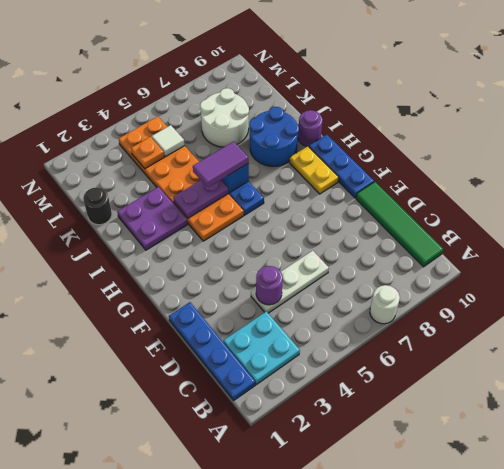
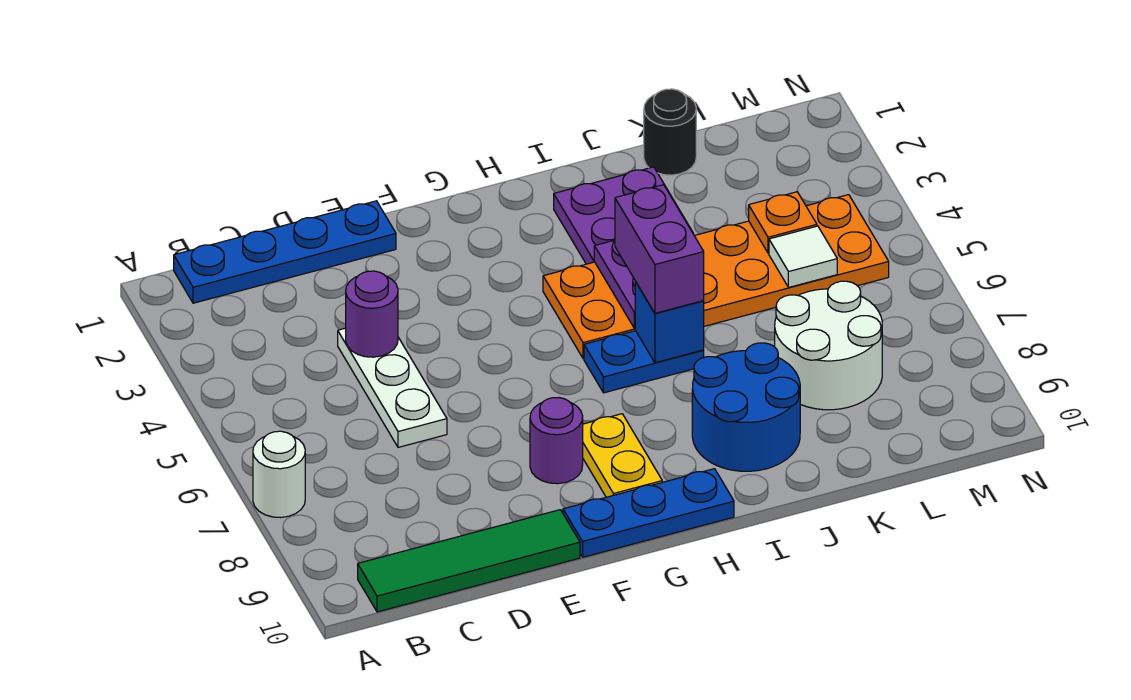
cyan 2x2 plate [223,311,300,384] -> none
yellow 1x2 plate [289,146,339,194] -> yellow 1x2 plate turned to [583,414,662,497]
purple 1x2 tile [193,142,249,187] -> purple 1x2 brick [615,185,704,313]
purple 1x1 round brick [298,110,323,146] -> purple 1x1 round brick moved to [530,398,583,484]

